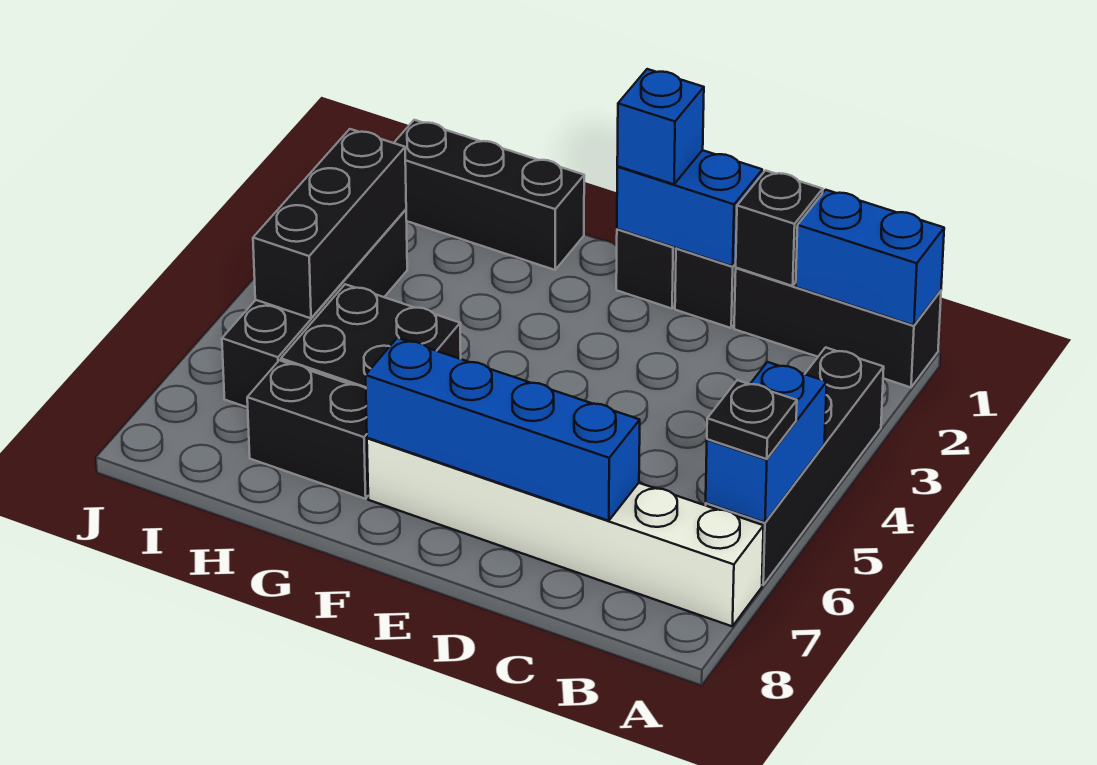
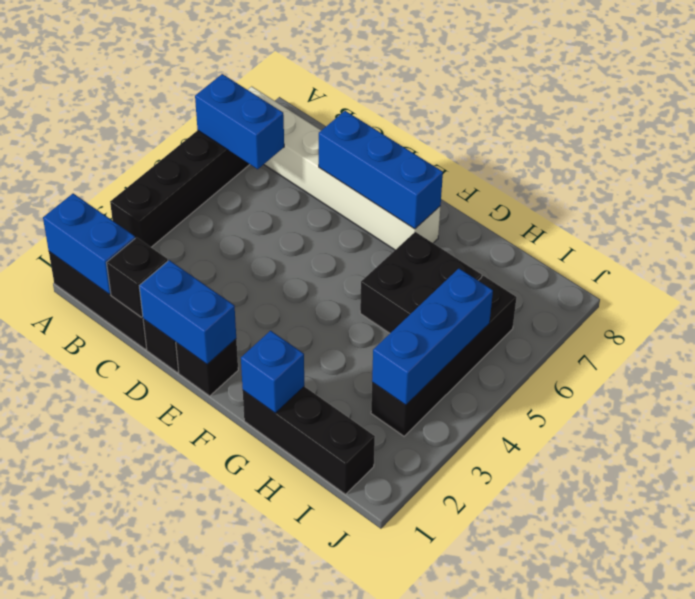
blue 1x2 brick [706,362,827,523] -> blue 1x2 brick turned to [195,74,284,169]
black 1x1 plate [707,380,797,459] -> none
blue 1x4 brick [366,338,640,521] -> blue 1x3 brick [319,111,443,229]
blue 1x1 brick [617,69,704,184] -> blue 1x1 brick moved to [241,331,304,413]
black 1x2 brick [247,360,368,499] -> none
black 1x3 brick [253,129,406,318] -> blue 1x3 brick [372,269,493,405]

